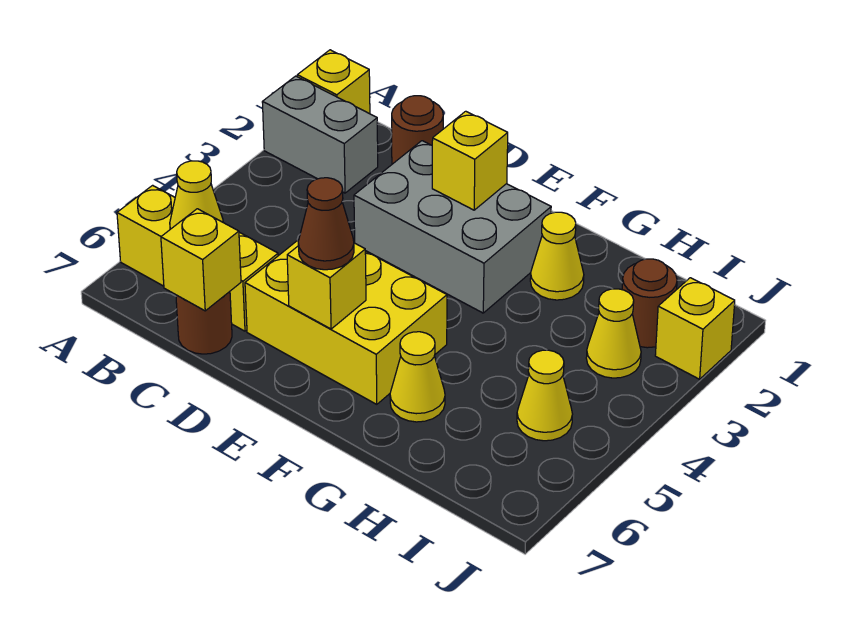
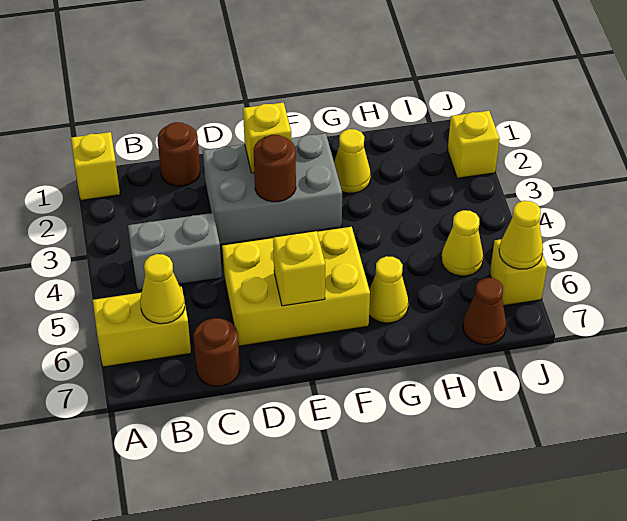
grey 1x2 brick [262,76,378,193] -> grey 1x2 brick moved to [128,213,222,290]
yellow 1x3 brick [117,185,278,331] -> yellow 1x2 brick [93,287,191,367]
yellow 1x1 brick [161,209,241,311] -> yellow 1x1 brick moved to [490,239,547,306]
brown 1x1 cone [298,178,354,270] -> brown 1x1 cone moved to [463,278,506,345]
brown 1x1 round brick [622,259,677,348] -> brown 1x1 round brick moved to [254,135,296,202]
yellow 1x1 cone [586,289,641,378] -> yellow 1x1 cone moved to [499,201,543,269]

